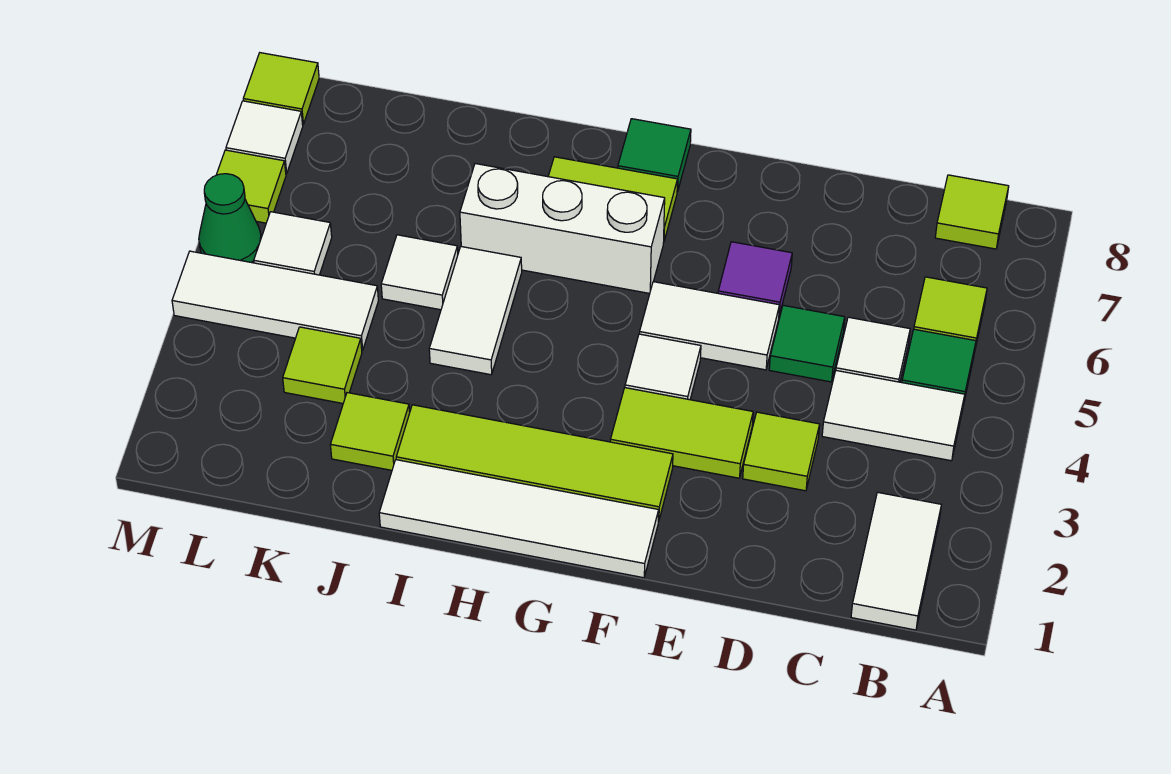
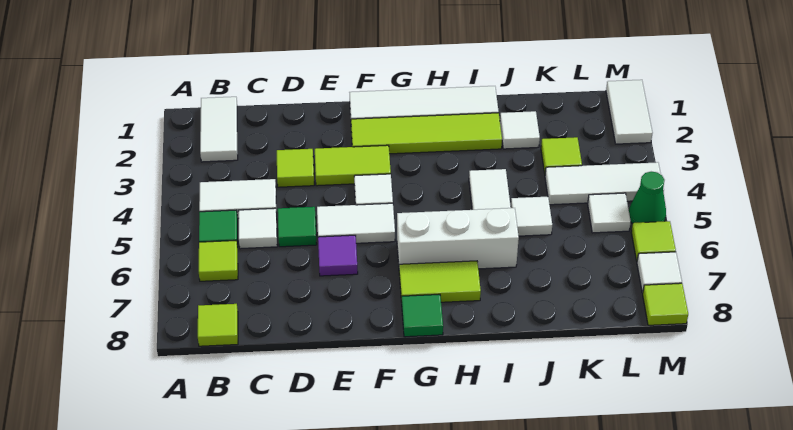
lime 1x1 tile [330,393,410,470] -> white 1x1 tile [500,111,540,149]
none -> white 1x2 tile [606,80,652,144]

